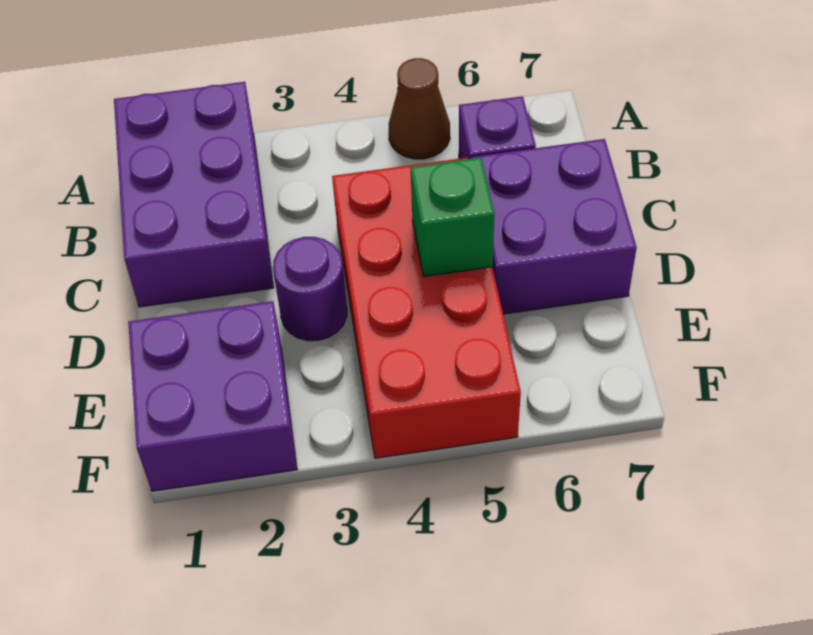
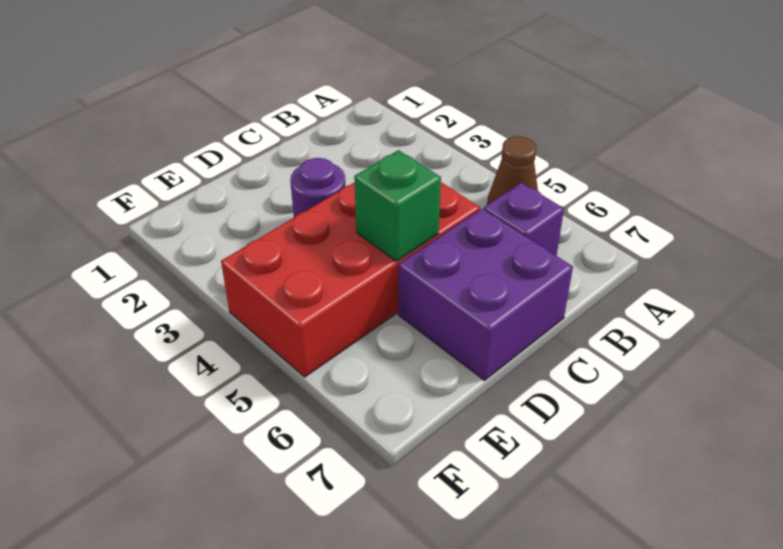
purple 2x3 brick [114,82,274,307] -> none
purple 2x2 brick [128,301,297,491] -> none

